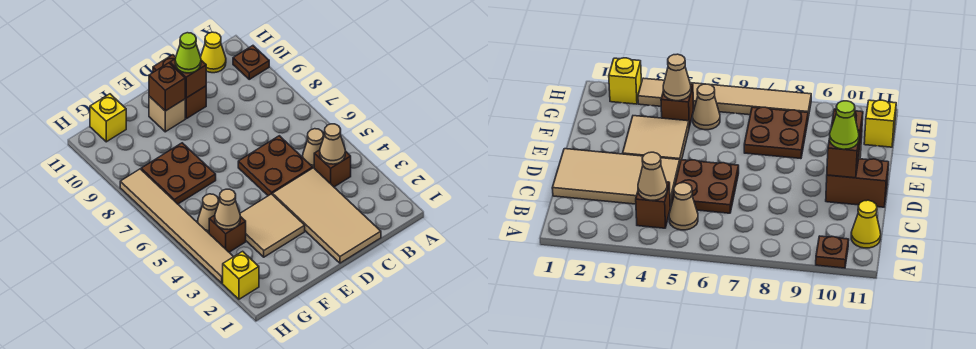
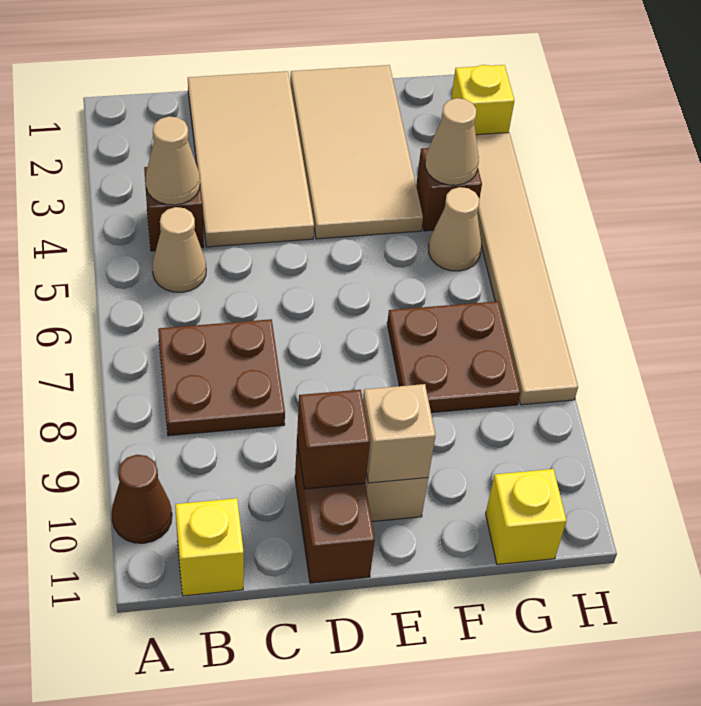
brown 1x1 plate [233,46,269,79] -> brown 1x1 cone [112,455,172,543]
yellow 1x1 cone [201,32,226,73] -> yellow 1x1 brick [175,498,244,596]
brown 2x2 plate [238,136,313,196] -> brown 2x2 plate moved to [158,319,285,436]
lime 1x1 cone [175,33,201,73] -> none
tan 2x2 tile [240,194,305,257] -> tan 2x4 tile [290,65,423,239]
brown 1x1 brick [149,63,185,111] -> tan 1x1 brick [363,384,436,483]

